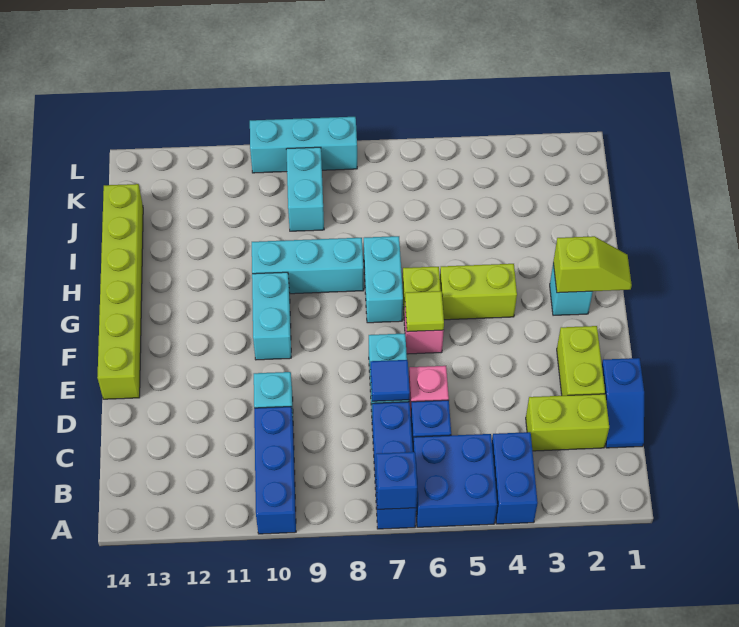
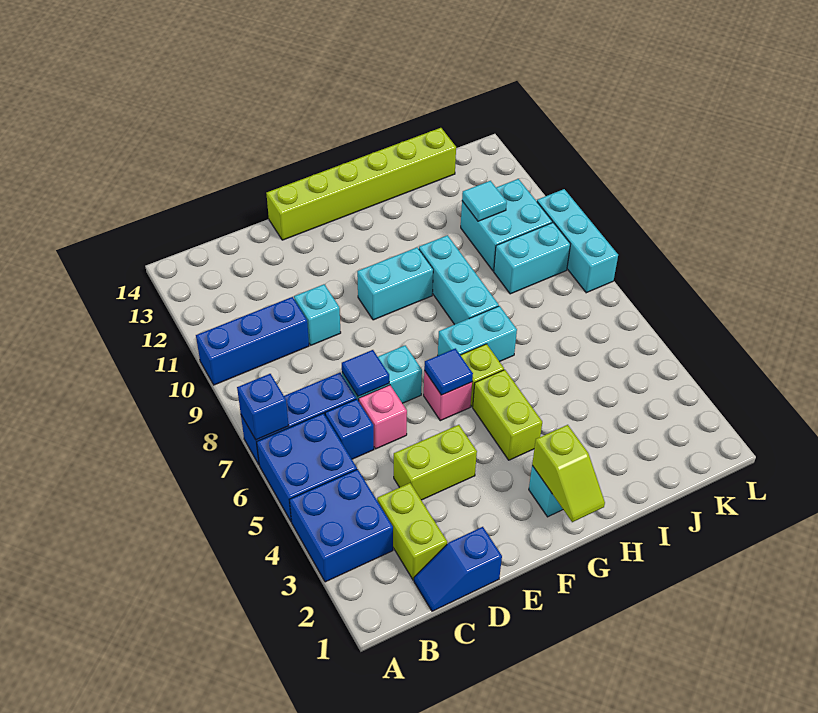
blue 1x2 brick [492,432,538,524] -> blue 2x2 brick [290,469,393,582]
lime 1x2 brick [557,326,605,396] -> lime 1x2 brick moved to [394,425,477,500]
lime 1x1 tile [405,291,444,332] -> blue 1x1 tile [424,348,473,395]
none -> cyan 2x2 brick [461,179,552,271]
none -> cyan 1x1 tile [462,181,507,221]

